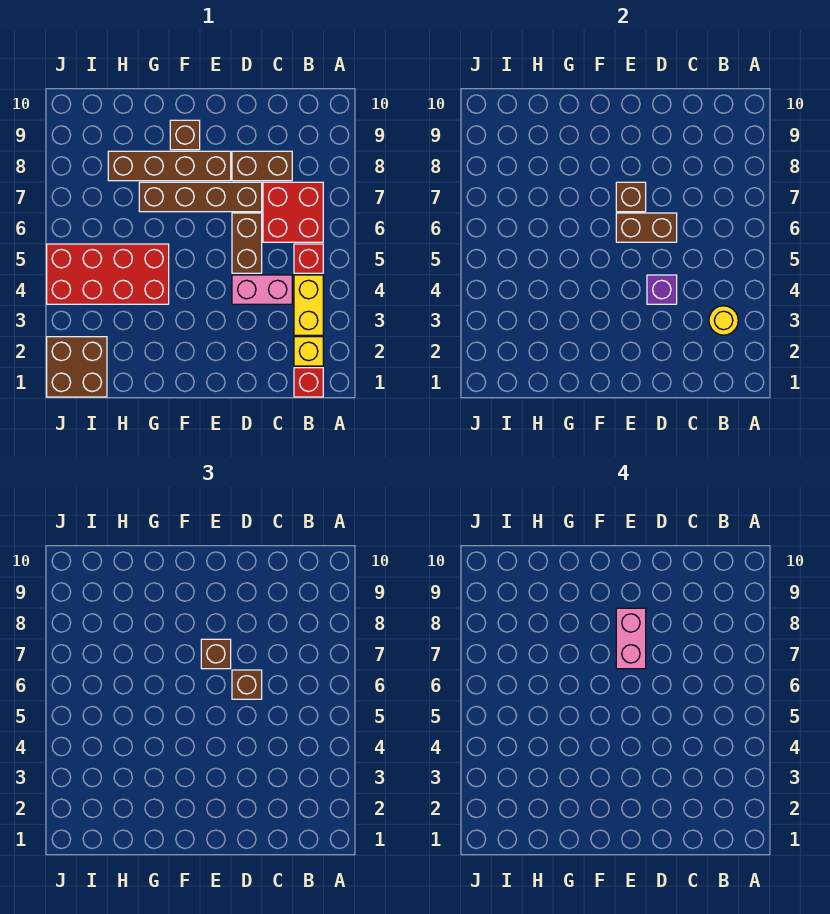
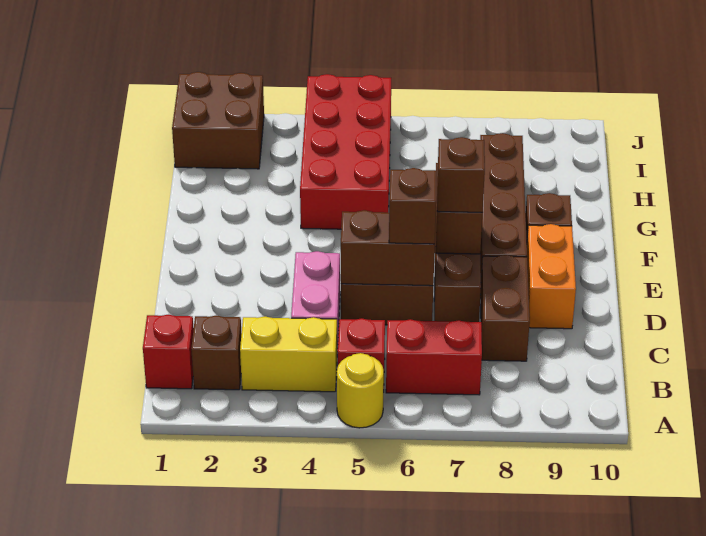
yellow 1x1 brick [294,337,323,366] -> brown 1x1 brick [191,316,242,390]
yellow 1x1 round brick [709,306,738,335] -> yellow 1x1 round brick moved to [337,353,384,428]
red 2x2 brick [263,182,323,242] -> red 1x2 brick [386,319,482,395]
purple 1x1 brick [647,275,677,304] -> none
brown 1x2 brick [616,213,677,242] -> brown 1x2 brick turned to [341,210,435,286]
none -> orange 1x2 brick [527,224,576,329]
pink 1x2 brick [616,608,646,669] -> none

